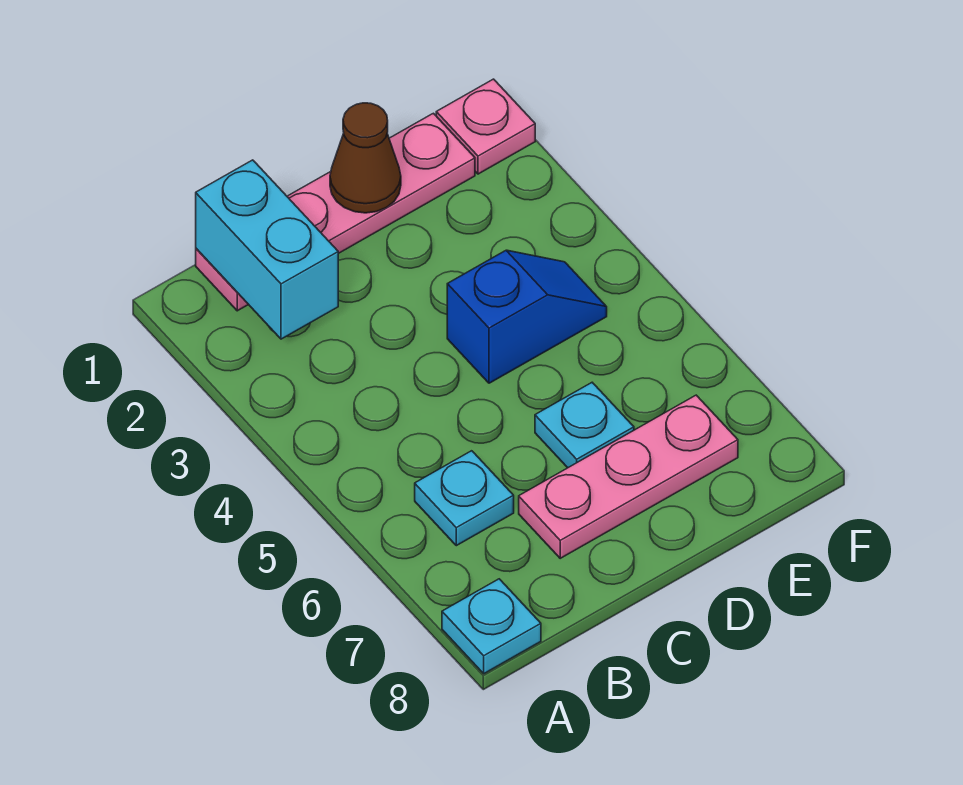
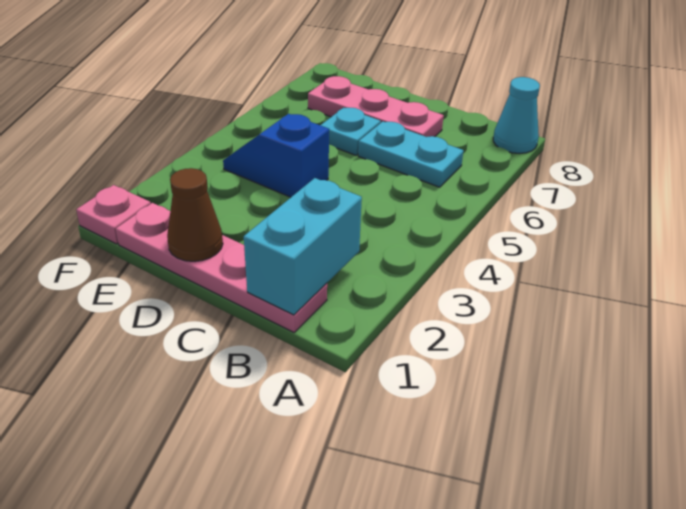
cyan 1x1 plate [442,579,541,674] -> cyan 1x1 cone [493,77,540,153]
cyan 1x1 plate [415,451,514,546] -> cyan 1x2 plate [358,121,464,187]

